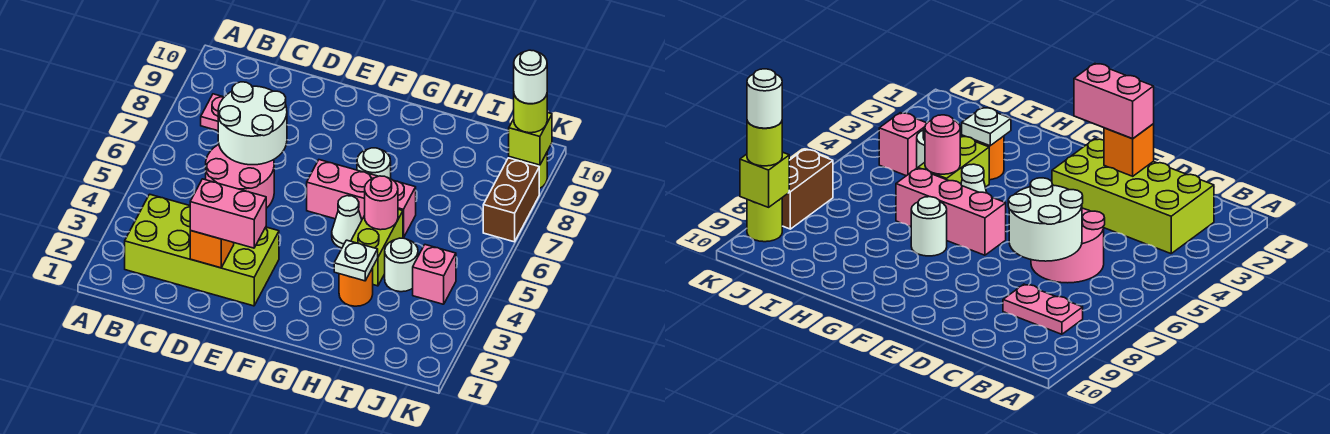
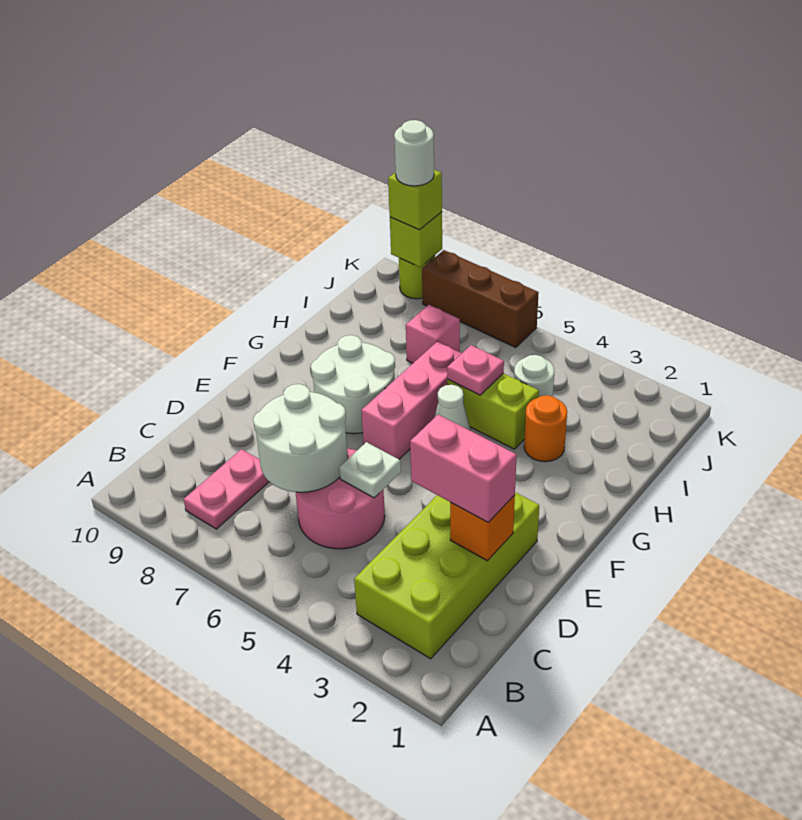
pink 1x2 brick [190,179,266,248] -> pink 1x2 brick turned to [410,415,517,522]
white 1x1 round brick [357,148,391,179] -> white 2x2 round brick [311,335,395,434]
white 1x1 plate [334,240,378,281] -> white 1x1 plate moved to [339,442,401,498]
pink 1x1 round brick [365,176,398,230] -> pink 1x1 plate [447,345,504,395]
pink 1x1 brick [413,245,456,304] -> pink 1x1 brick moved to [406,305,460,363]
brown 1x2 brick [483,158,539,242] -> brown 1x3 brick [422,250,539,348]
lime 1x1 round brick [514,95,547,133] -> lime 1x1 brick [388,170,442,230]

